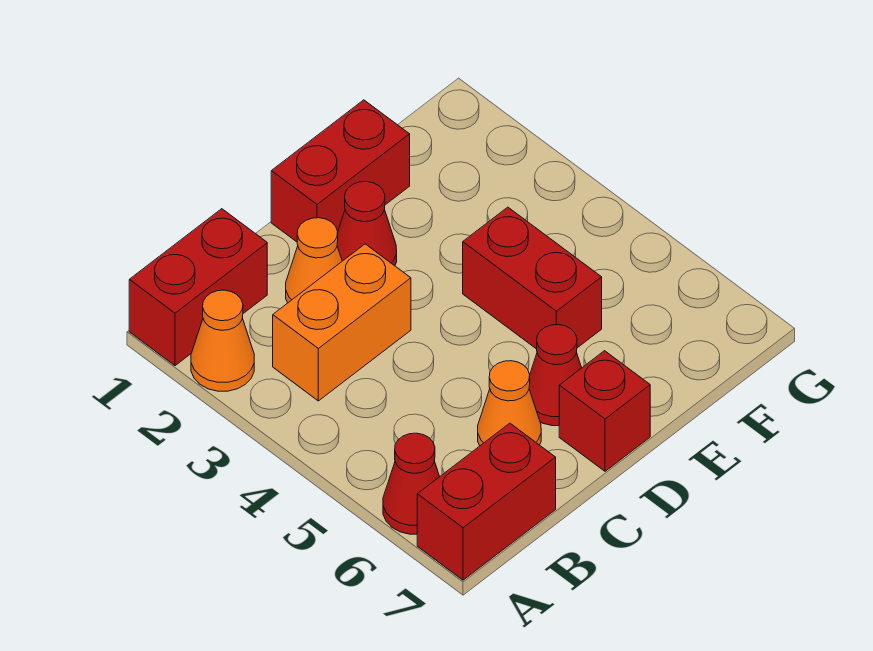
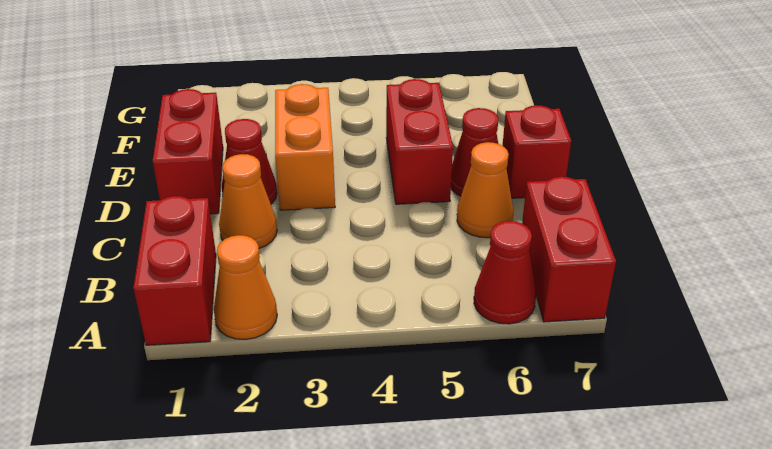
orange 1x2 brick [273,244,411,401] -> orange 1x2 brick moved to [275,84,335,210]
red 1x2 brick [463,207,602,349] -> red 1x2 brick turned to [386,79,453,204]

